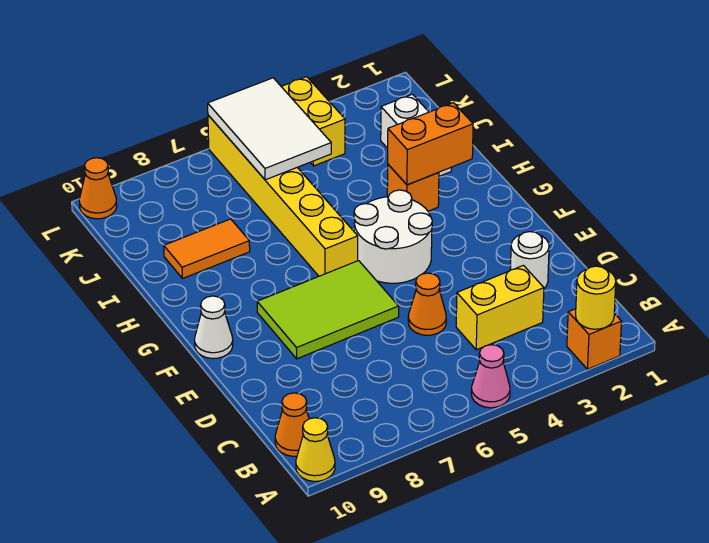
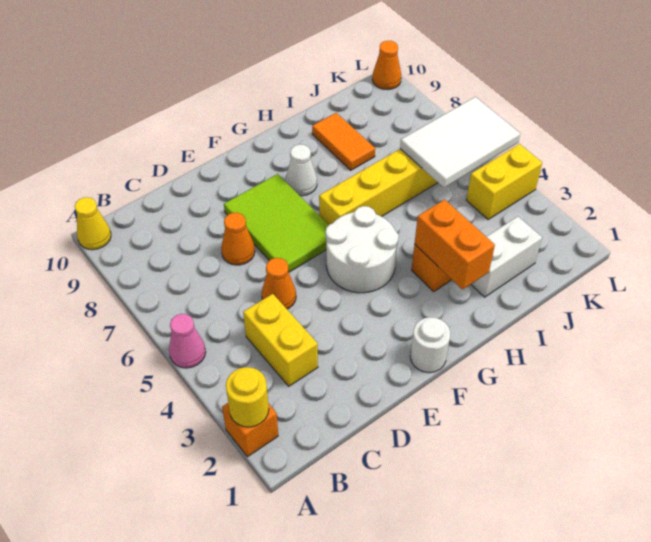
orange 1x1 cone [275,393,309,456] -> orange 1x1 cone moved to [221,213,255,265]
white 1x1 round brick [510,232,549,288] -> white 1x1 round brick moved to [410,317,450,373]
white 1x1 cone [195,296,233,358] -> white 1x1 cone moved to [286,144,317,196]

